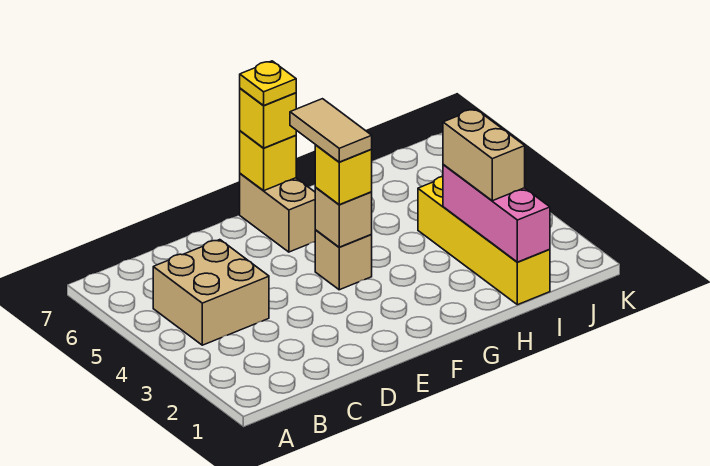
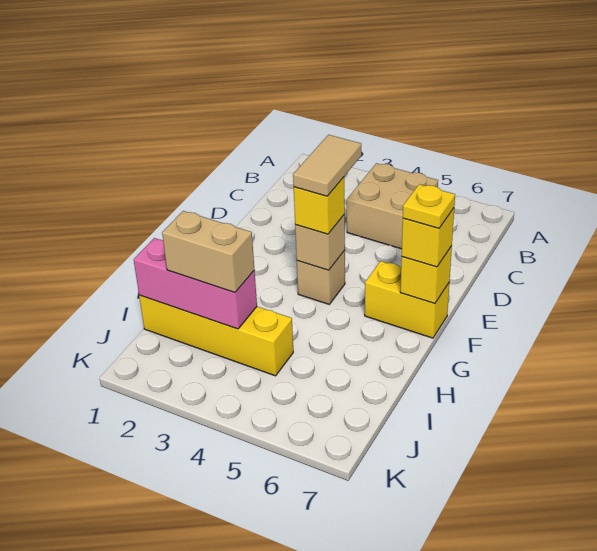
tan 1x2 tile [290,99,372,162] -> tan 1x2 tile turned to [293,135,361,196]
tan 1x2 brick [240,174,315,252] -> yellow 1x2 brick [365,261,449,338]

